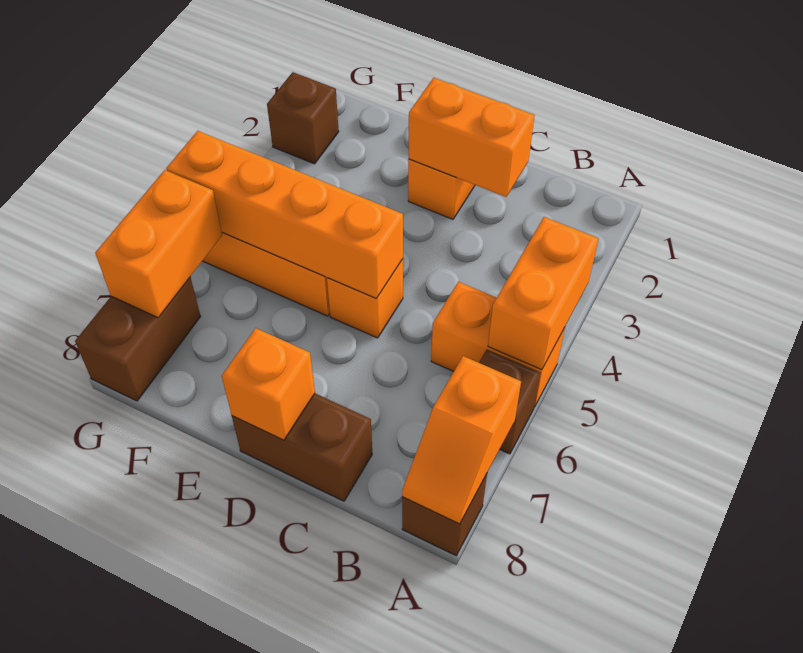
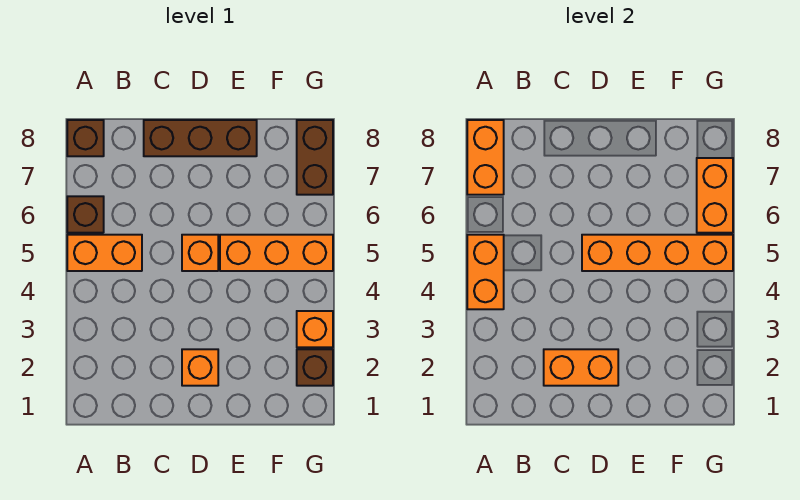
orange 1x2 slope [402,356,521,524] -> orange 1x2 brick [467,120,504,195]
brown 1x2 brick [232,394,372,501] -> brown 1x3 brick [144,120,257,156]
orange 1x1 brick [222,328,315,440] -> orange 1x1 brick moved to [297,311,333,347]

